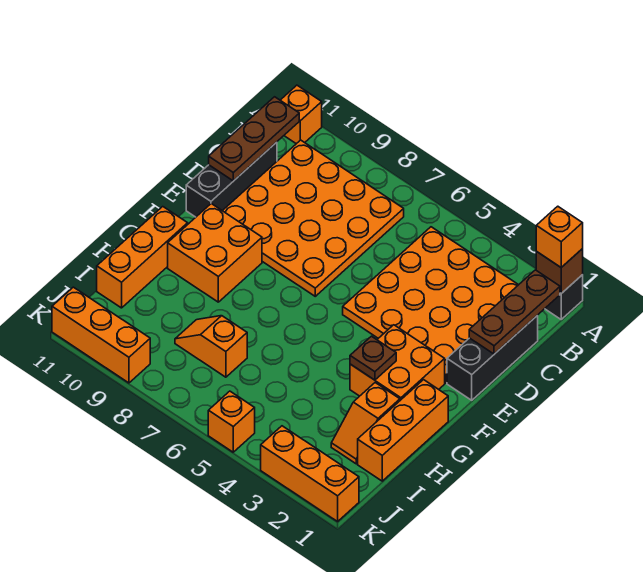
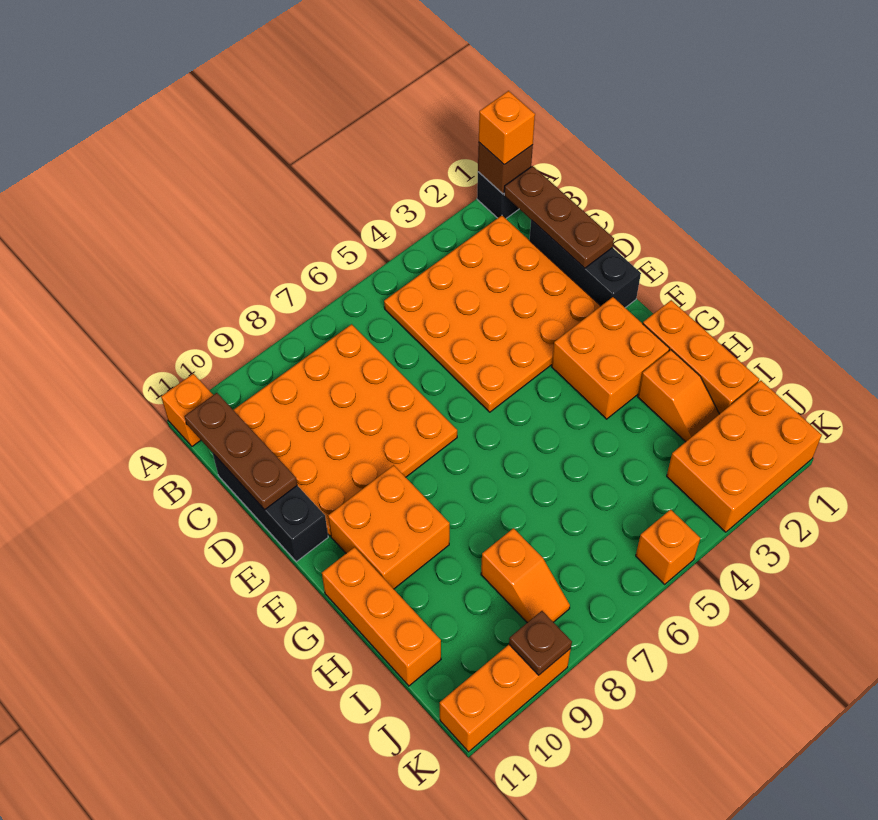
brown 1x1 plate [350,336,396,380] -> brown 1x1 plate moved to [509,611,572,675]
orange 1x2 slope [175,316,247,377] -> orange 1x2 slope turned to [481,528,570,623]
orange 1x3 brick [261,426,359,521] -> orange 2x3 brick [667,381,822,532]

